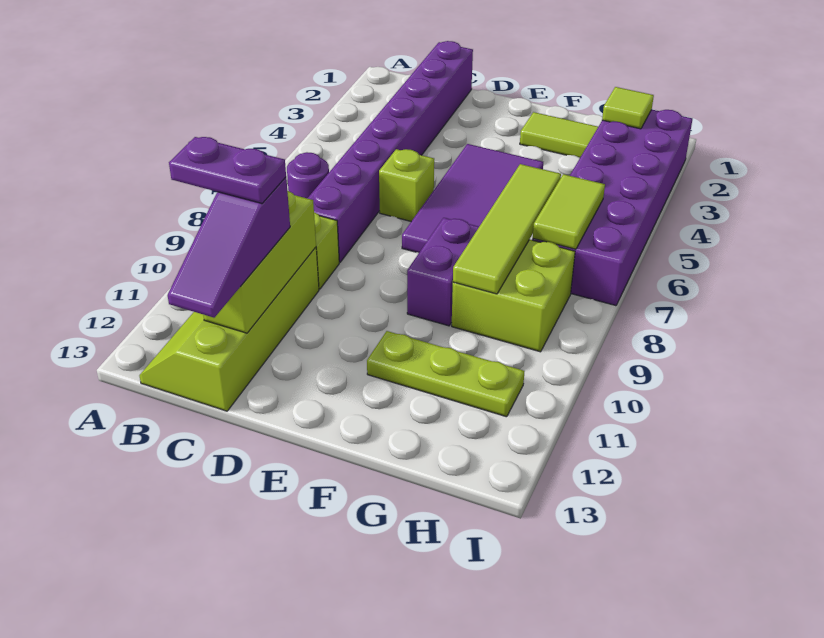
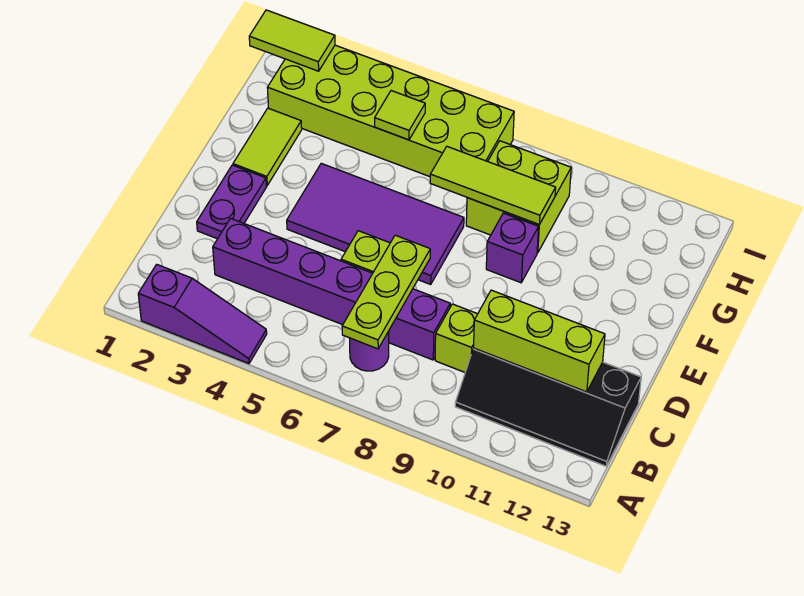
lime 2x4 slope [139,247,319,411] -> black 2x4 slope [455,348,641,466]
purple 1x2 plate [169,137,286,203] -> purple 1x2 plate moved to [197,165,266,239]
purple 1x8 brick [307,41,473,262] -> purple 1x6 brick [213,218,450,360]
purple 1x3 slope [168,177,290,318] -> purple 1x3 slope moved to [138,264,267,364]
purple 1x2 brick [407,218,479,326] -> purple 1x1 brick [486,213,539,283]
lime 1x3 plate [367,331,524,417] -> lime 1x3 plate moved to [342,235,430,349]
lime 1x4 tile [453,164,561,294] -> lime 1x3 tile [430,147,556,224]
purple 2x6 brick [532,110,692,306] -> lime 2x6 brick [267,45,514,177]
lime 1x1 tile [602,87,654,129] -> lime 1x1 tile moved to [375,91,425,140]
lime 1x2 tile [533,174,605,249] -> lime 1x2 tile moved to [249,10,335,71]

